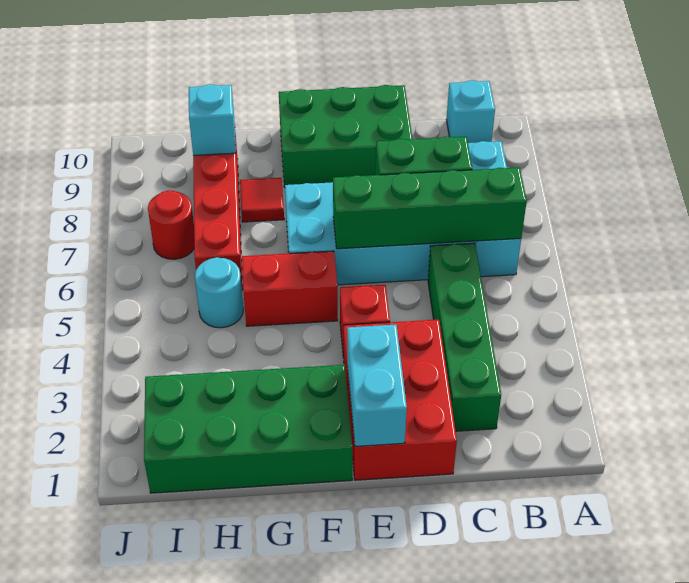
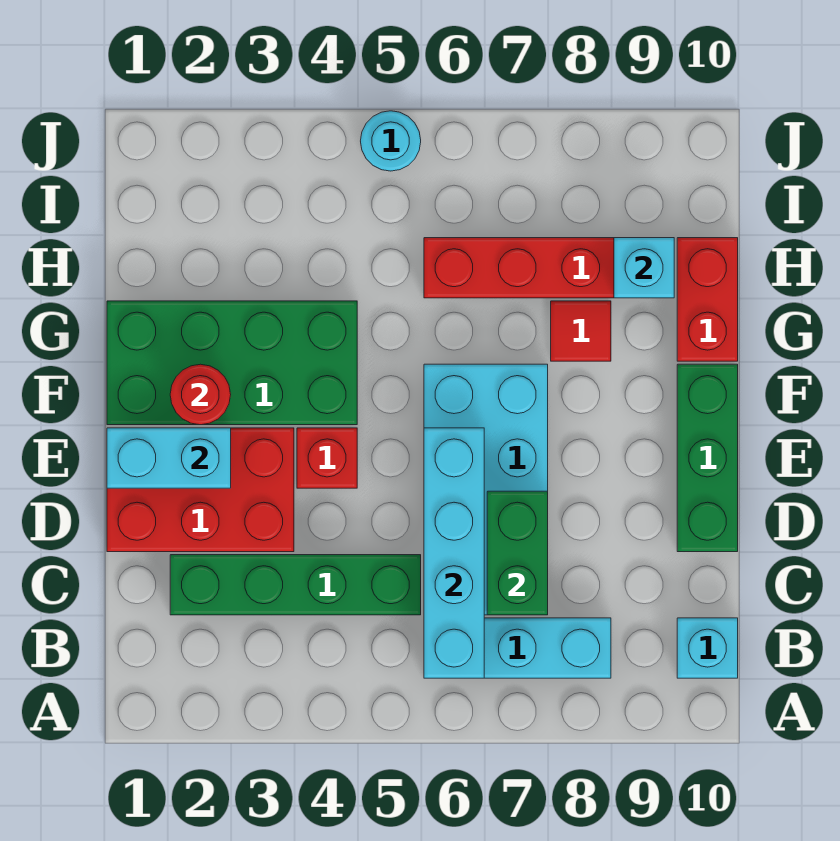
green 1x4 brick [333,167,527,249] -> cyan 1x4 brick [424,428,484,678]
green 2x3 brick [279,85,412,187] -> green 1x3 brick [677,364,738,552]
green 2x4 brick [144,365,352,493] -> green 2x4 brick turned to [107,301,357,425]
red 1x2 brick [242,251,338,326] -> red 1x2 brick moved to [677,238,738,361]
cyan 1x1 round brick [195,257,243,328] -> cyan 1x1 round brick moved to [361,111,421,171]
red 1x1 round brick [148,190,194,259] -> red 1x1 round brick moved to [170,364,231,425]

